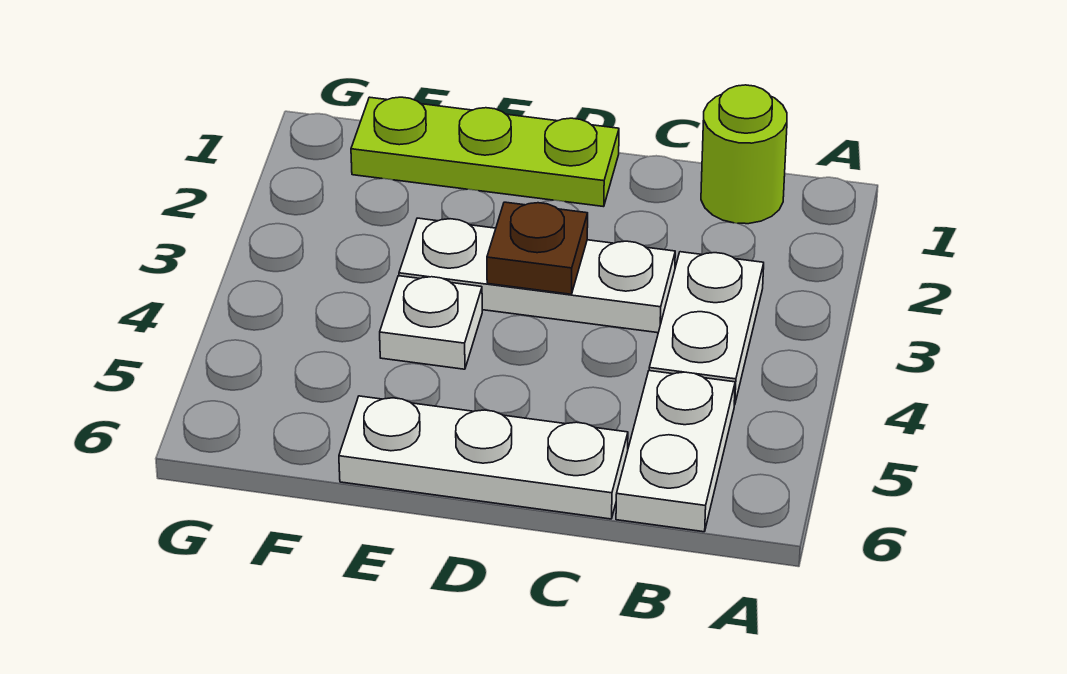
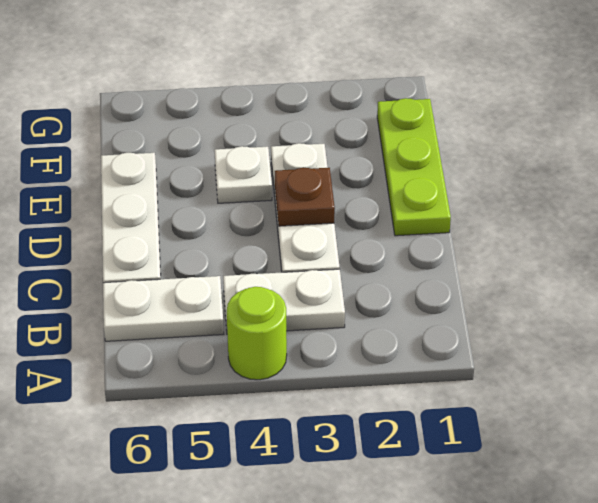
lime 1x1 round brick [701,85,787,224] -> lime 1x1 round brick moved to [227,287,287,380]

